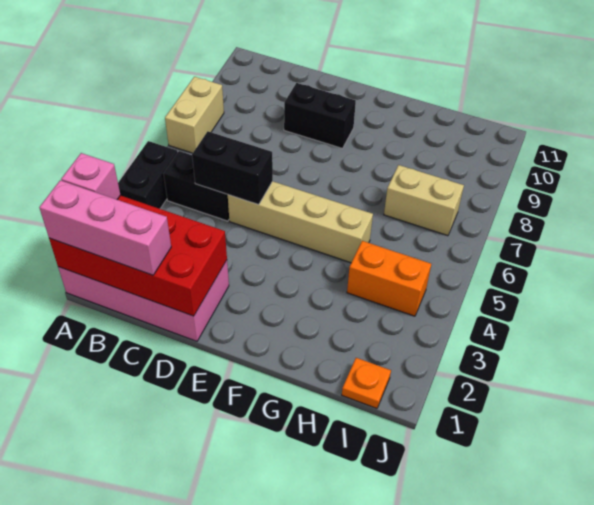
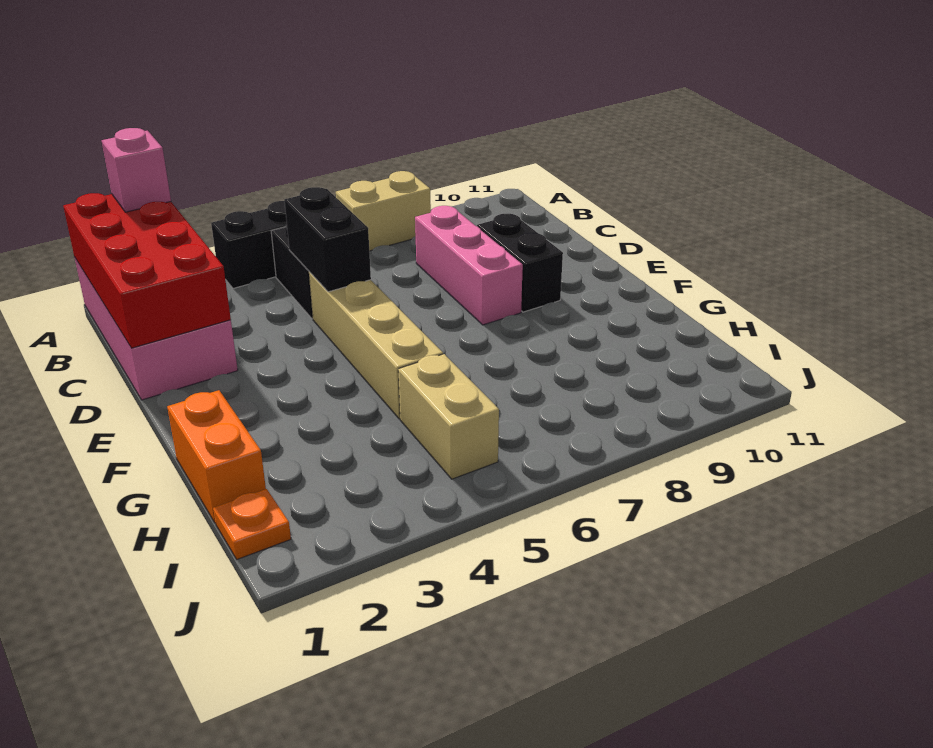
pink 1x3 brick [39,180,171,275] -> pink 1x3 brick moved to [415,206,523,325]
orange 1x2 brick [347,241,431,316] -> orange 1x2 brick moved to [167,390,266,523]
tan 1x2 brick [384,165,464,236] -> tan 1x2 brick moved to [398,354,499,479]

